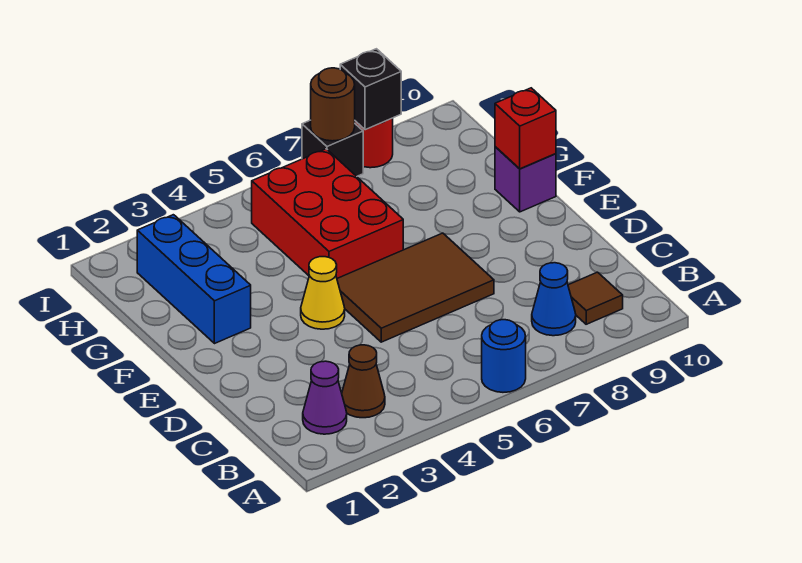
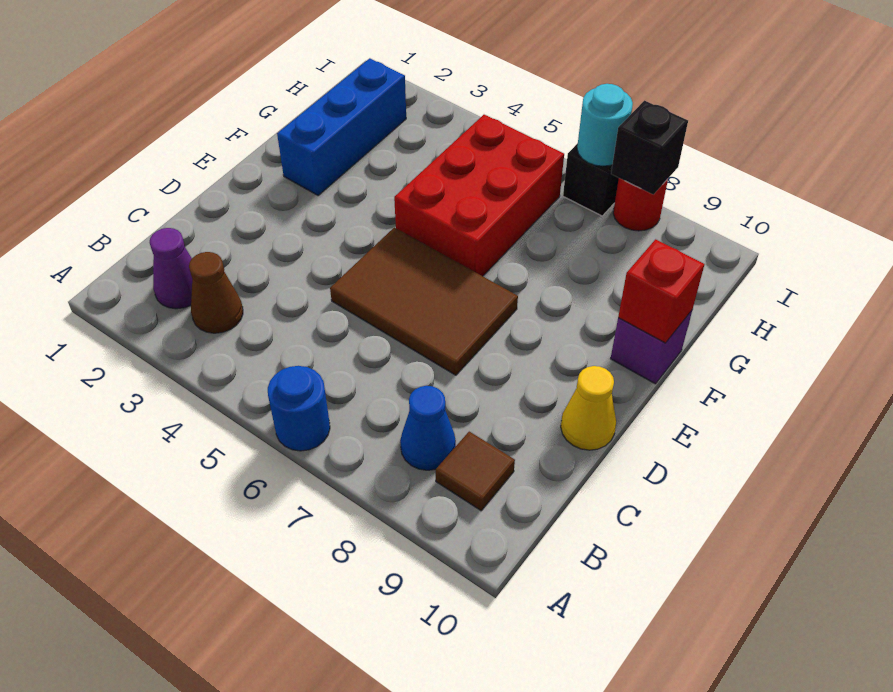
yellow 1x1 cone [301,257,345,329] -> yellow 1x1 cone moved to [561,366,616,450]
brown 1x1 round brick [311,68,355,141] -> cyan 1x1 round brick [577,84,633,166]

